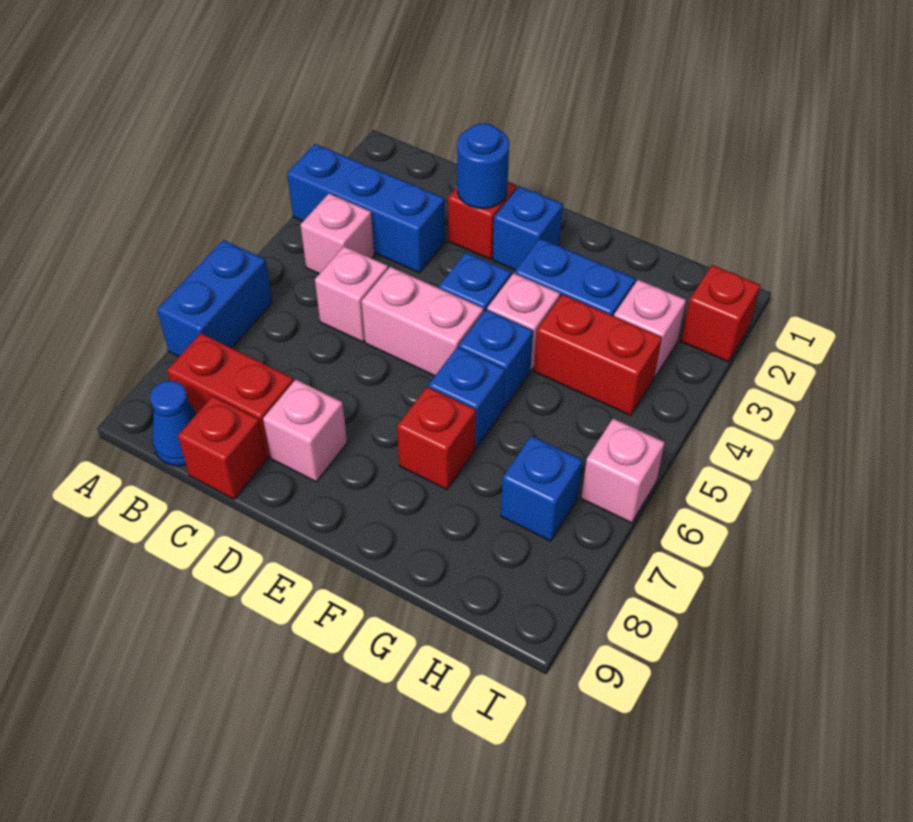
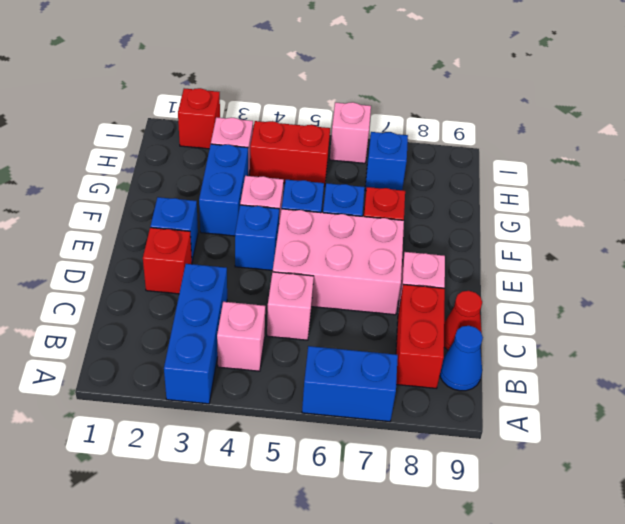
red 1x1 brick [178,396,267,499] -> red 1x1 cone [444,291,482,350]
blue 1x1 round brick [457,123,509,209] -> none
pink 1x2 brick [362,267,484,376] -> pink 2x3 brick [273,209,404,315]
red 1x2 brick [534,294,662,415] -> red 1x2 brick turned to [250,121,330,187]

